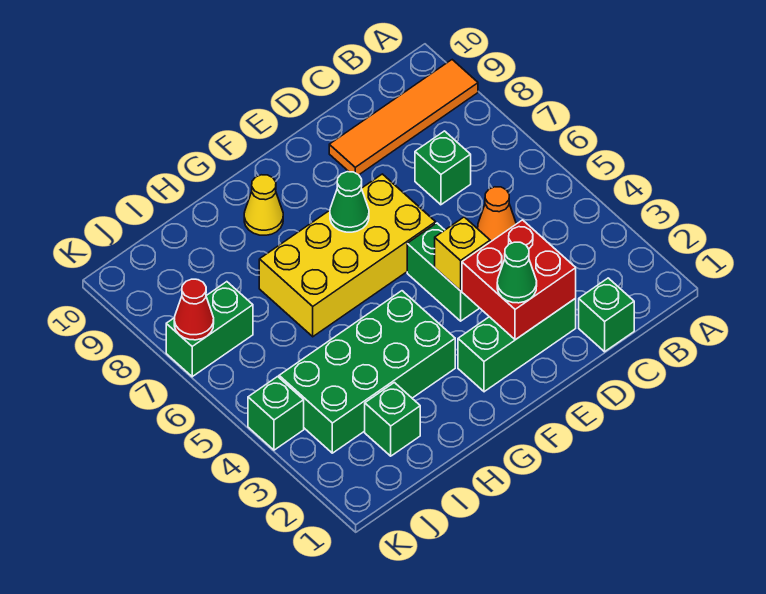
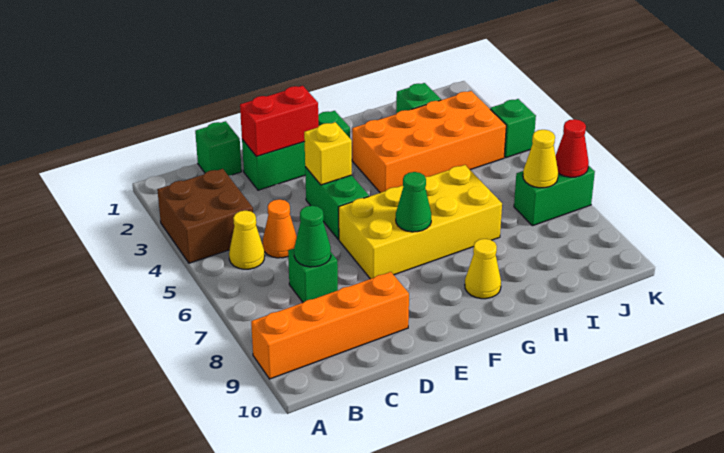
none -> brown 2x2 brick [157,169,253,263]
orange 1x4 tile [329,60,478,175] -> orange 1x4 brick [251,272,409,379]
none -> yellow 1x1 cone [229,210,265,269]
red 2x2 brick [462,220,576,340] -> red 1x2 brick [240,86,319,157]
green 1x1 cone [497,242,537,303] -> green 1x1 cone moved to [294,206,331,267]
green 2x4 brick [279,291,455,453] -> orange 2x4 brick [352,91,506,193]
none -> yellow 1x1 cone [523,130,558,188]

